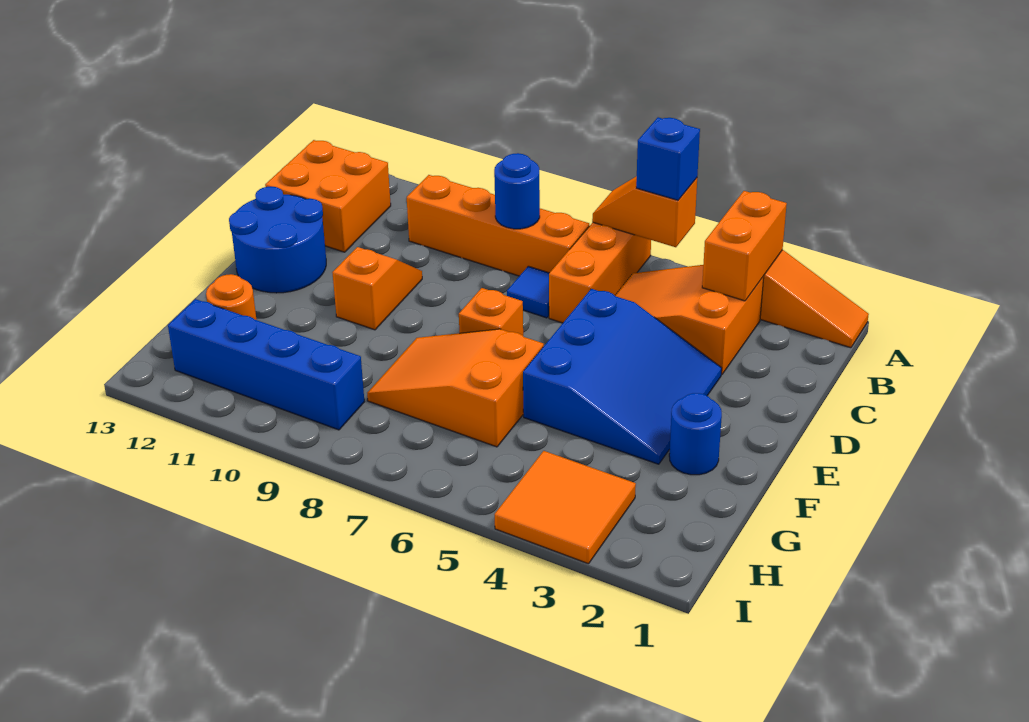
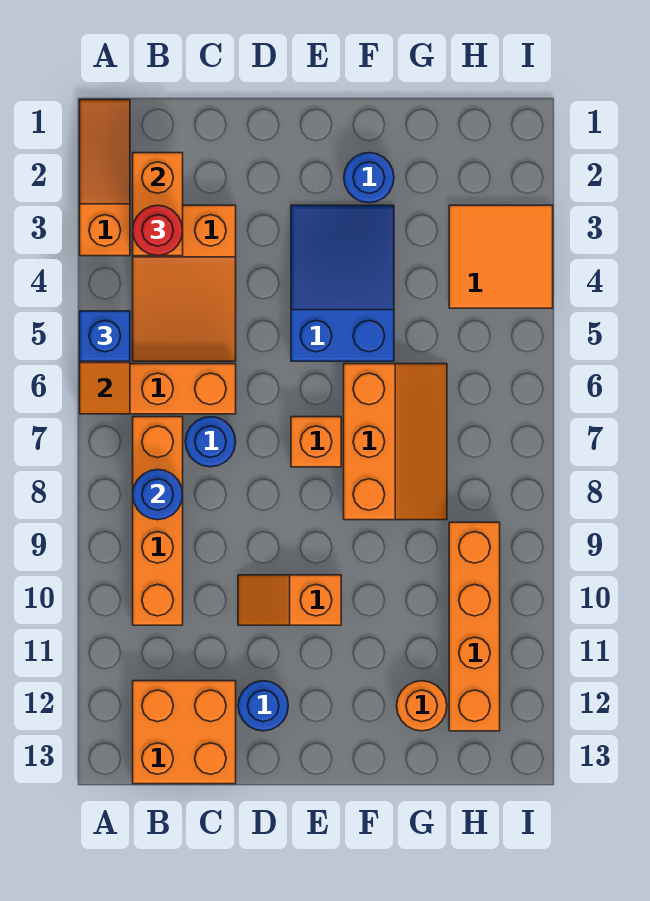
orange 1x2 brick [702,191,787,301] -> orange 1x2 brick turned to [133,153,183,256]
none -> red 1x1 round brick [133,205,183,256]
blue 1x1 tile [507,266,549,318] -> blue 1x1 round brick [185,417,236,467]
blue 3x3 slope [523,289,722,464] -> blue 2x3 slope [291,205,394,361]
blue 2x2 round brick [229,187,326,293] -> blue 1x1 round brick [238,681,288,731]
orange 2x3 slope [367,329,544,447] -> orange 2x3 slope turned to [344,364,447,520]
blue 1x4 brick [168,299,364,430] -> orange 1x4 brick [449,522,500,731]

